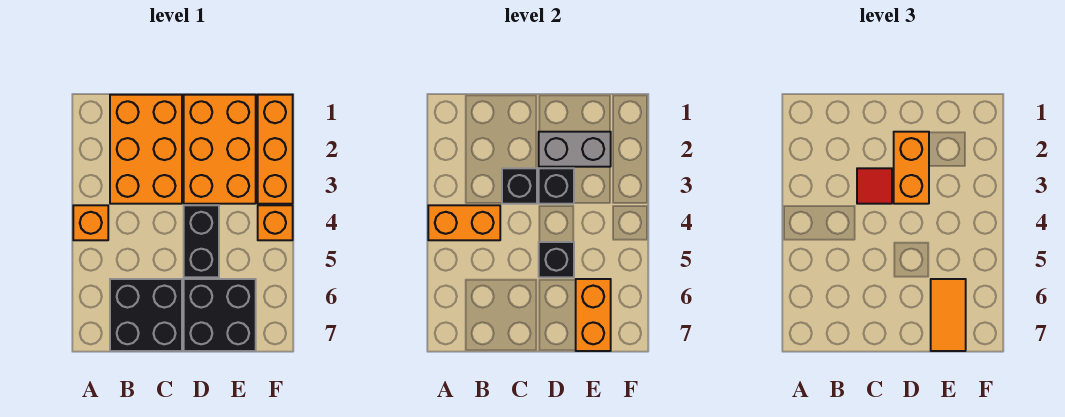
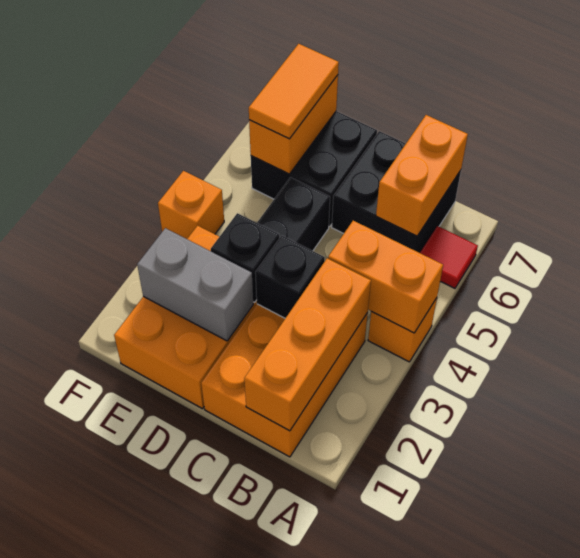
red 1x1 tile [857,168,892,204] -> red 1x1 tile moved to [420,226,478,288]
orange 1x2 brick [894,132,929,204] -> orange 1x2 brick moved to [376,115,468,236]
black 1x1 brick [539,242,574,277] -> none
orange 1x3 brick [258,95,293,204] -> orange 1x3 brick moved to [244,258,371,431]

